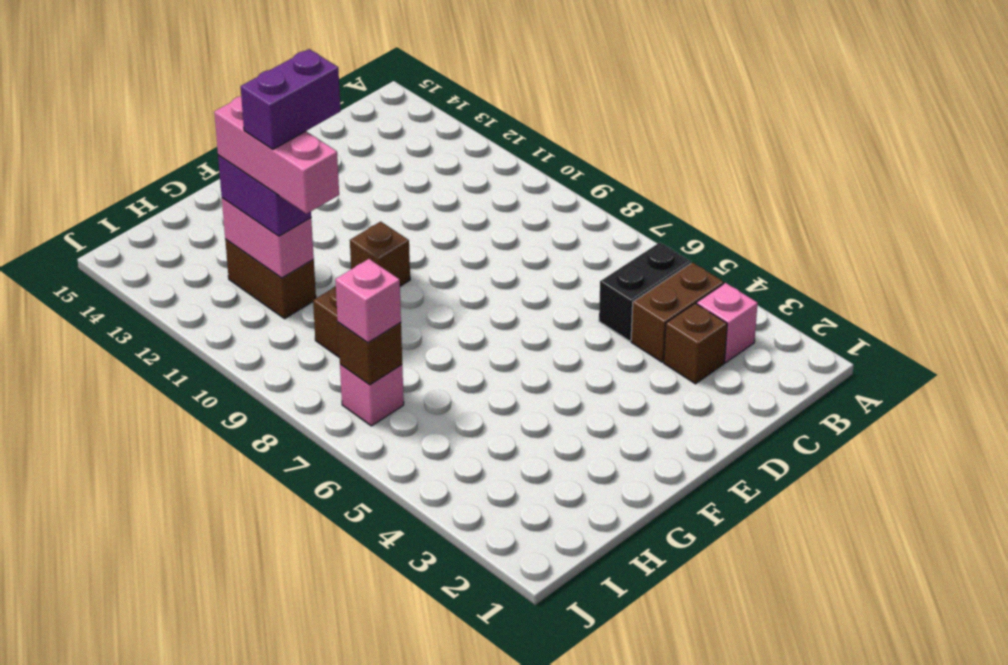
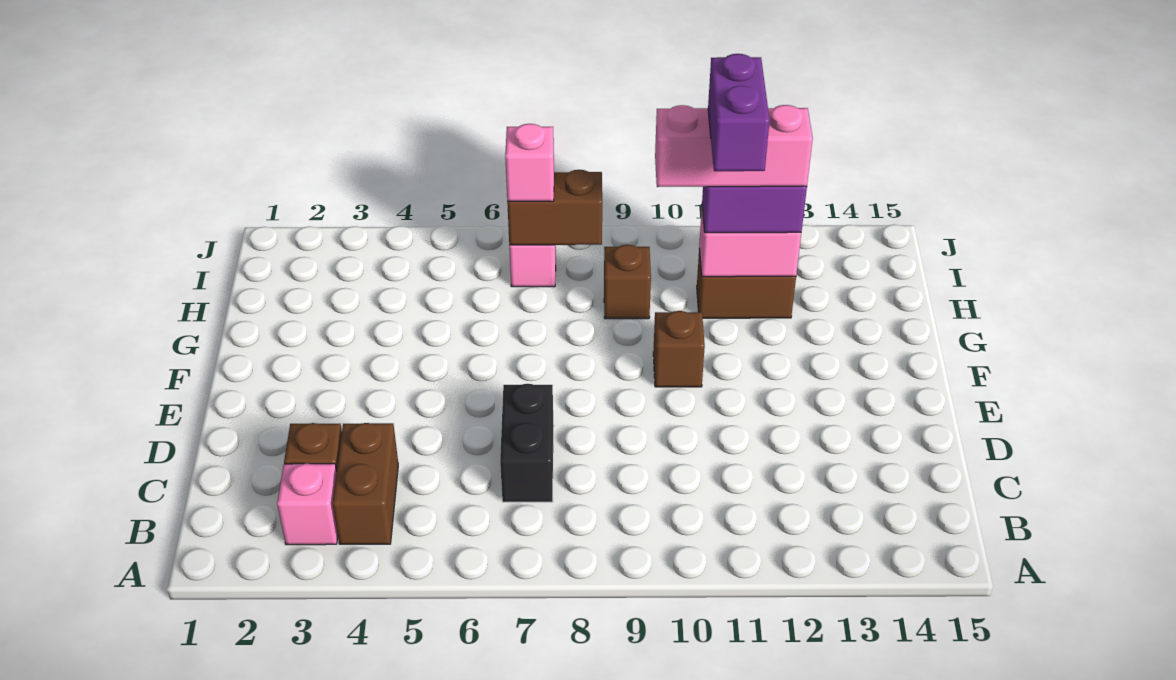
black 1x2 brick [599,243,691,341] -> black 1x2 brick moved to [500,384,554,502]
brown 1x1 brick [338,322,402,385] -> brown 1x2 brick [507,170,602,245]

